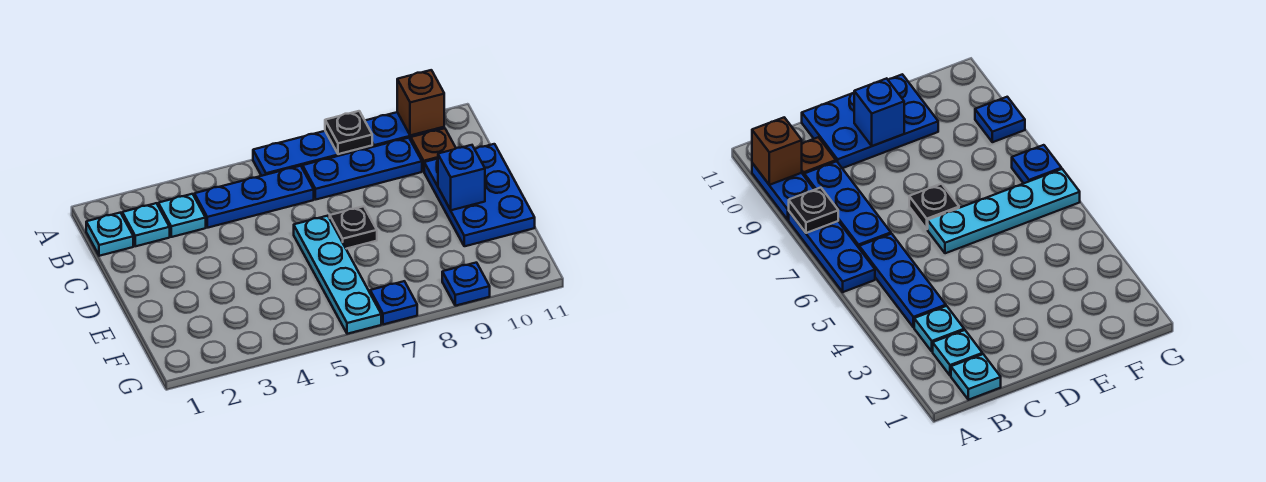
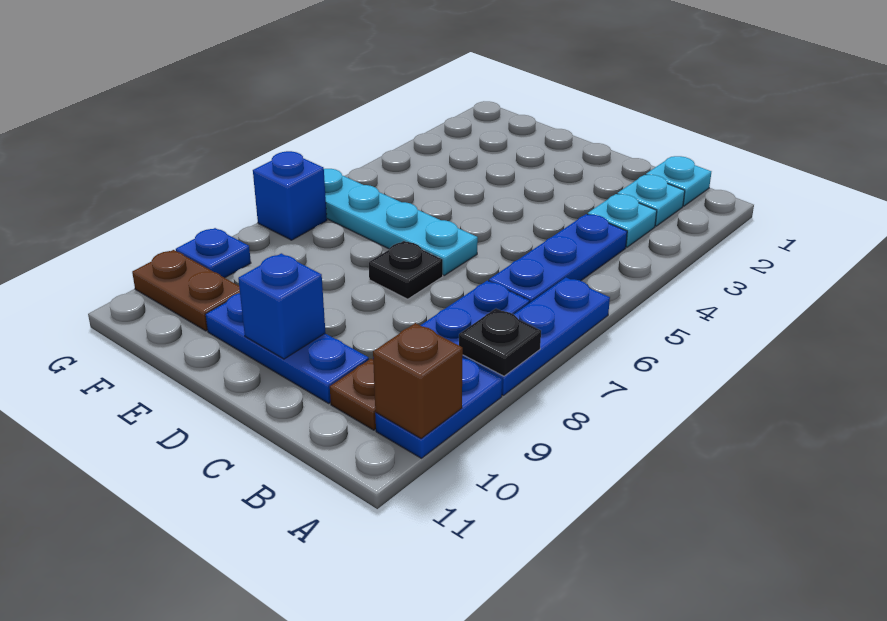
blue 2x3 plate [424,144,535,246] -> blue 1x3 plate [206,293,369,403]
none -> brown 1x2 plate [132,250,240,331]
blue 1x1 plate [370,281,417,324] -> blue 1x1 brick [253,151,327,240]

